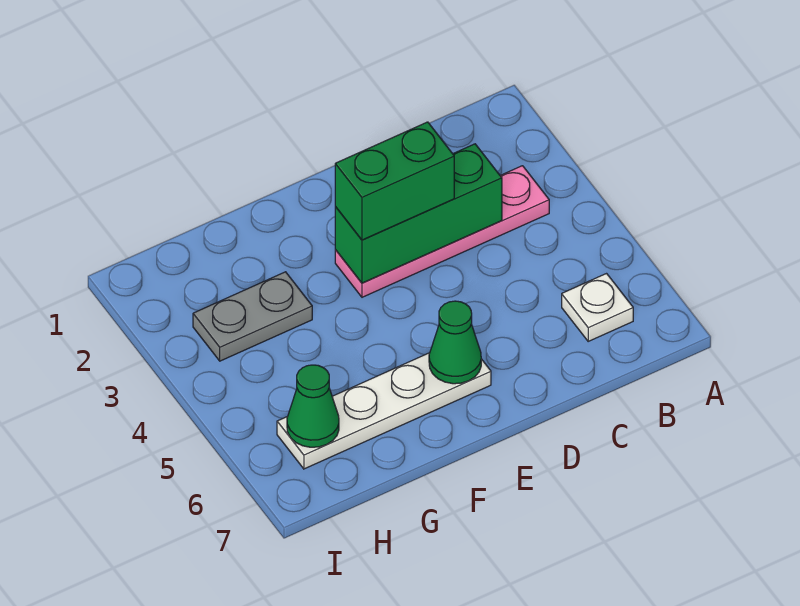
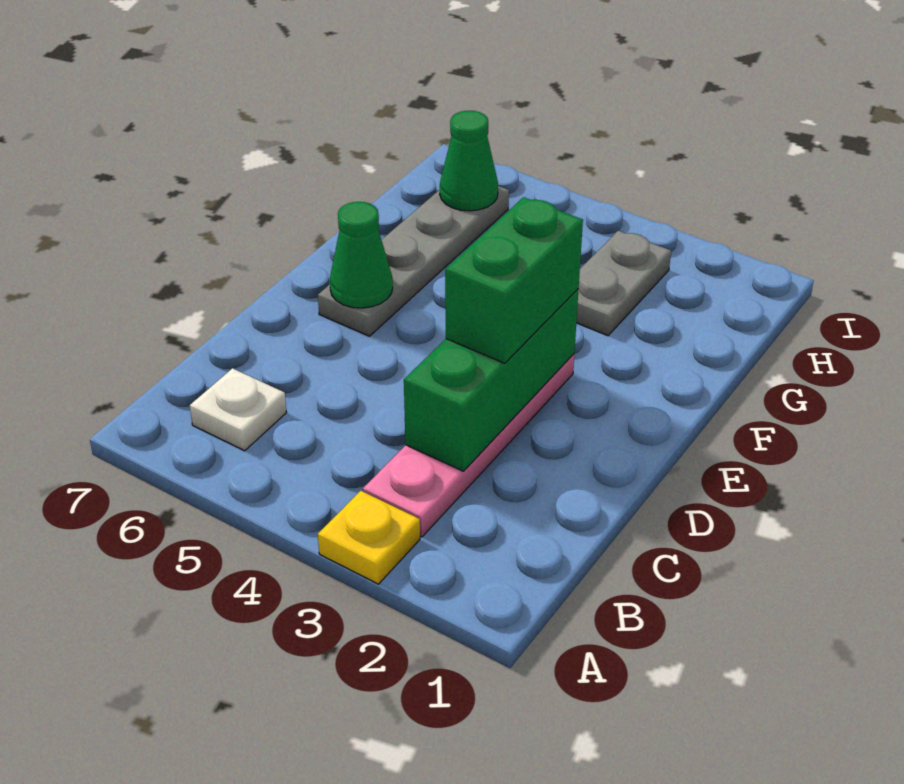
none -> yellow 1x1 plate [318,491,420,584]
white 1x4 plate [277,353,491,469] -> grey 1x4 plate [318,186,509,336]

